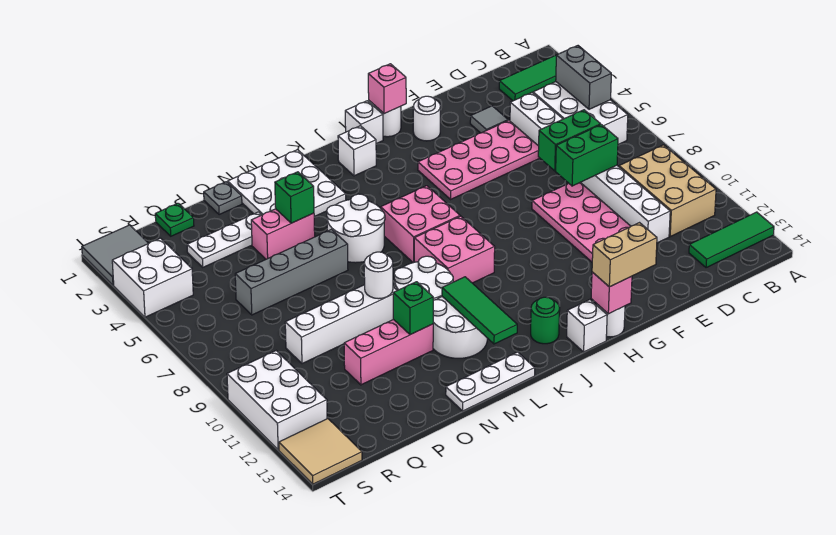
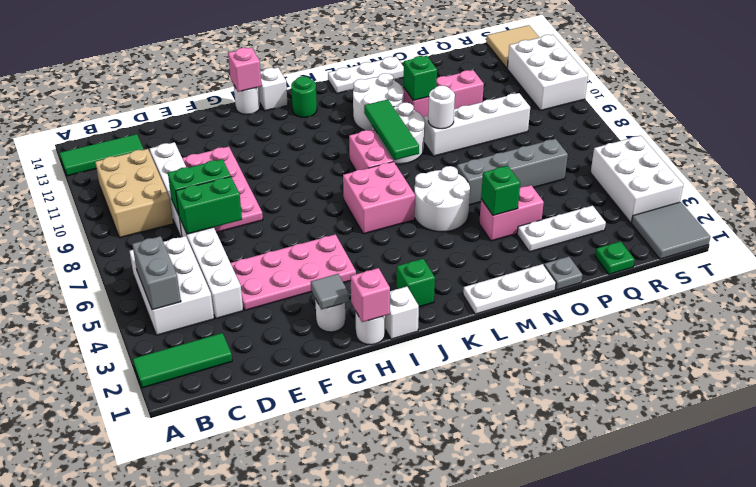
grey 1x1 tile [470,106,508,133] -> grey 1x1 tile moved to [311,274,349,309]
tan 1x2 brick [592,223,657,287] -> none
white 1x1 brick [338,126,376,176] -> green 1x1 brick [397,259,435,307]
pink 2x2 brick [414,216,495,283] -> pink 1x2 brick [349,129,393,170]
white 3x3 plate [228,150,346,217] -> white 1x3 plate [463,264,556,314]
green 1x3 tile [442,277,517,344] -> green 1x3 tile moved to [364,99,419,160]
white 2x2 brick [112,238,193,317] -> white 2x3 brick [591,136,684,223]

